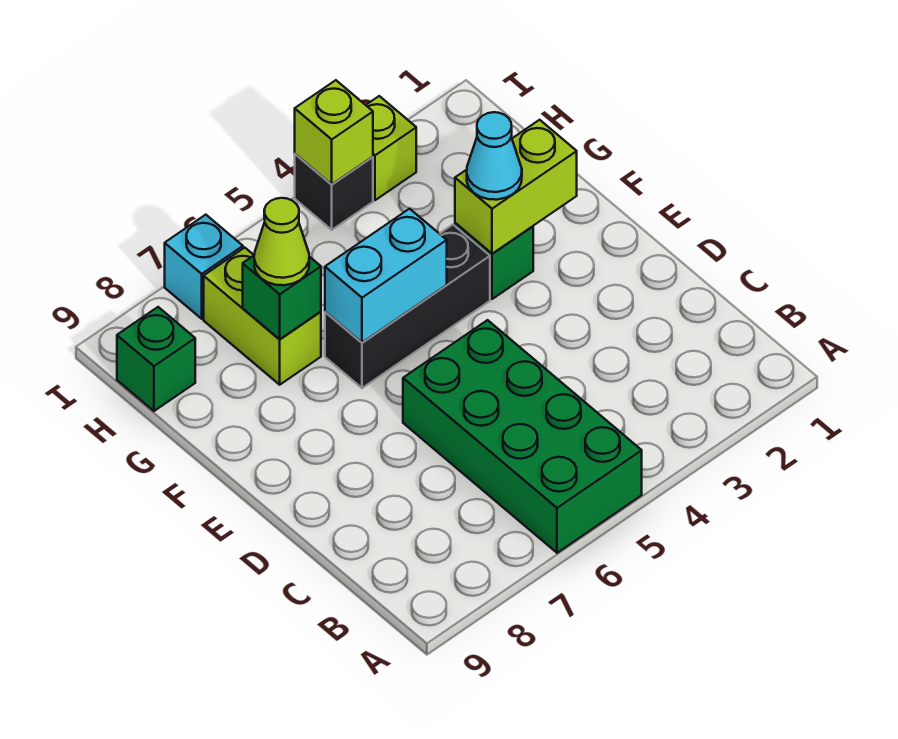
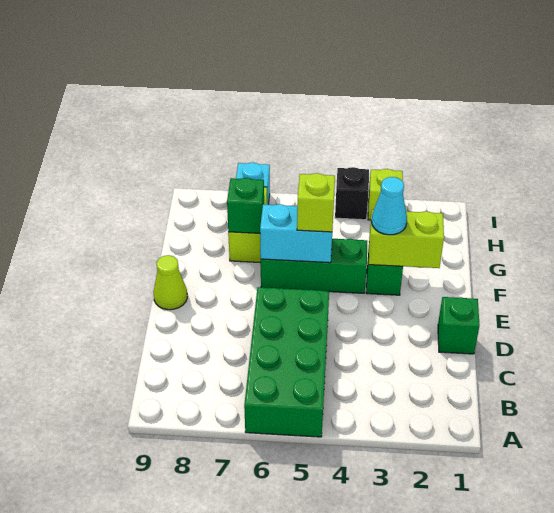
black 1x3 brick [325,225,490,388] -> green 1x3 brick [261,239,367,293]
lime 1x1 cone [254,198,309,285] -> lime 1x1 cone moved to [153,255,187,310]
green 1x1 brick [117,307,195,411] -> green 1x1 brick moved to [438,297,480,354]
lime 1x1 brick [295,80,373,184] -> lime 1x1 brick moved to [297,173,335,232]

